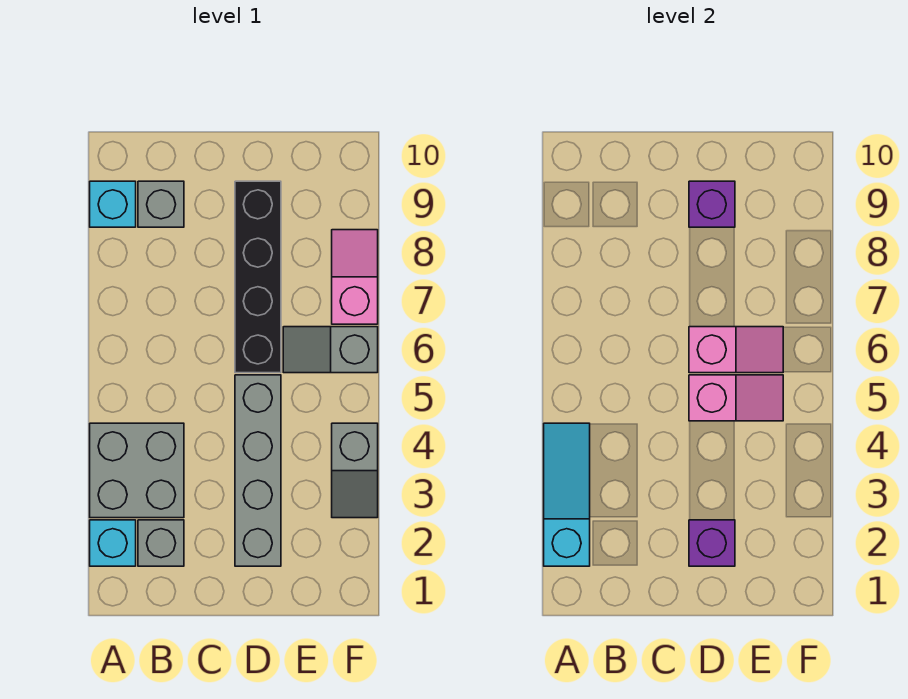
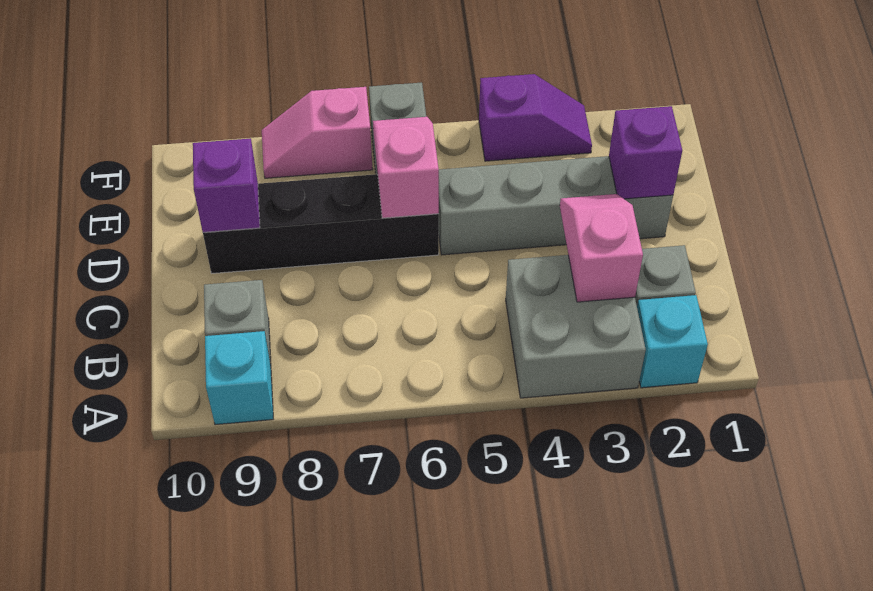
cyan 1x3 slope [544,423,590,566] -> none
pink 1x2 slope [689,375,783,421] -> pink 1x2 slope moved to [560,194,643,302]
grey 1x2 slope [332,423,378,518] -> purple 1x2 slope [479,74,592,161]

